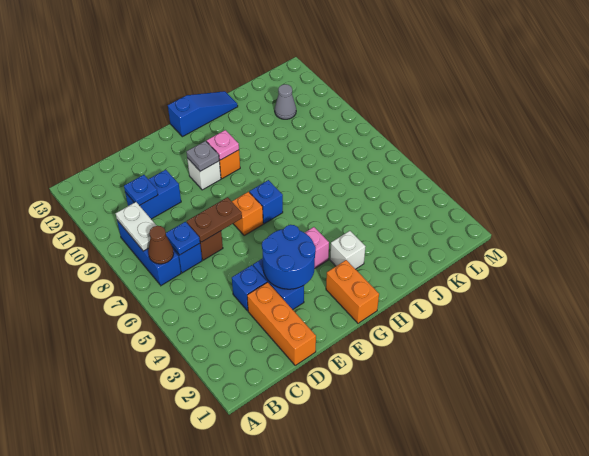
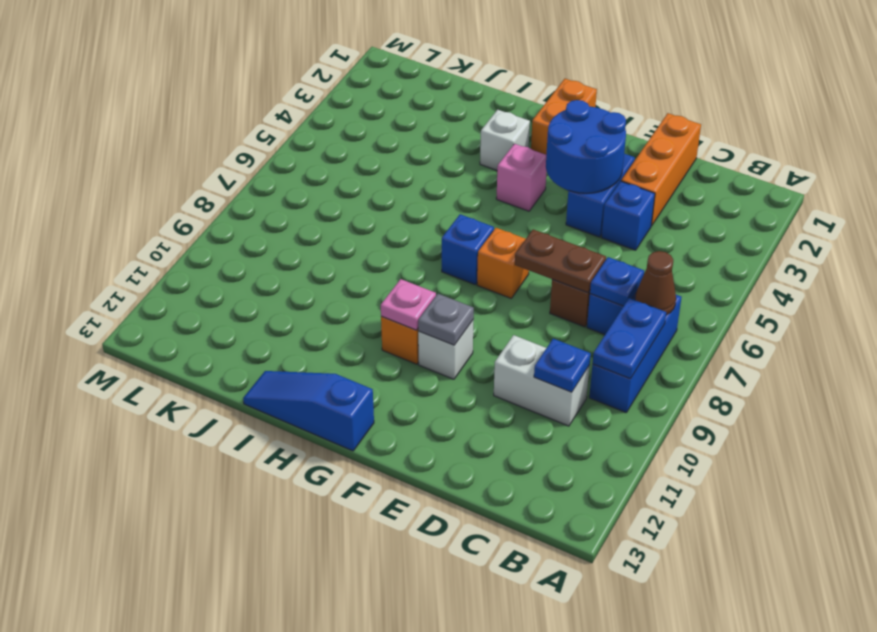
white 1x2 plate [116,202,157,251] -> blue 1x2 plate [593,298,666,379]
blue 1x2 brick [125,170,181,219] -> white 1x2 brick [494,335,590,426]
grey 1x1 cone [275,84,296,119] -> none

